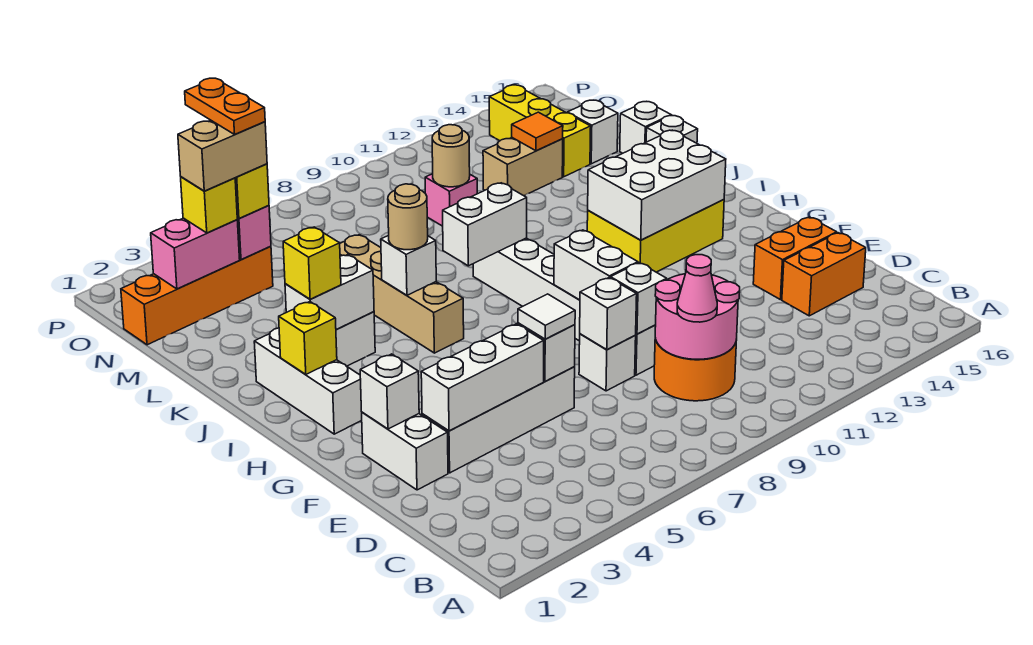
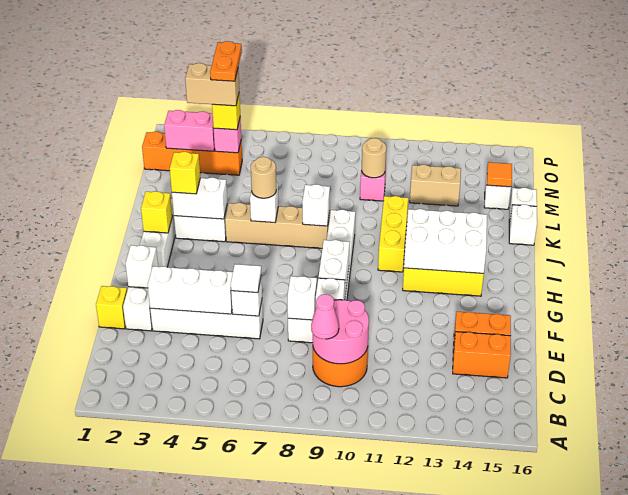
tan 1x4 brick [340,235,464,353] -> tan 1x4 brick turned to [225,203,330,248]
white 1x2 brick [443,183,527,266] -> white 1x1 brick [302,184,330,226]
orange 1x1 tile [512,112,563,151] -> orange 1x1 tile moved to [487,162,512,187]
yellow 1x3 brick [489,85,591,177] -> yellow 1x3 brick moved to [378,196,408,272]
yellow 1x1 brick [181,177,237,233] -> yellow 1x1 brick moved to [96,286,127,329]

